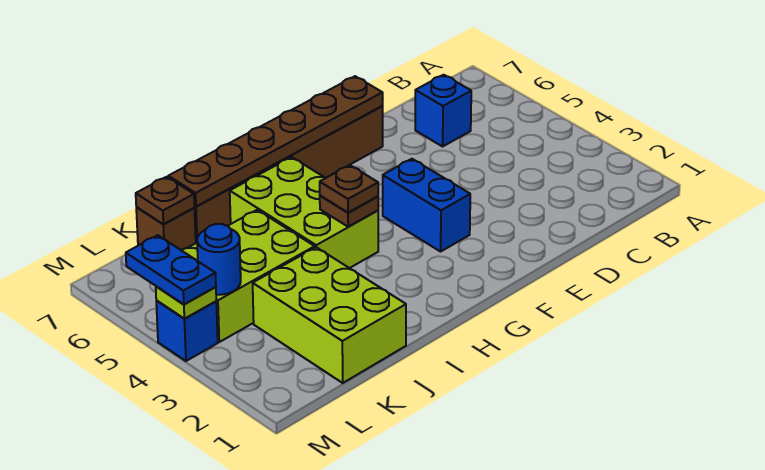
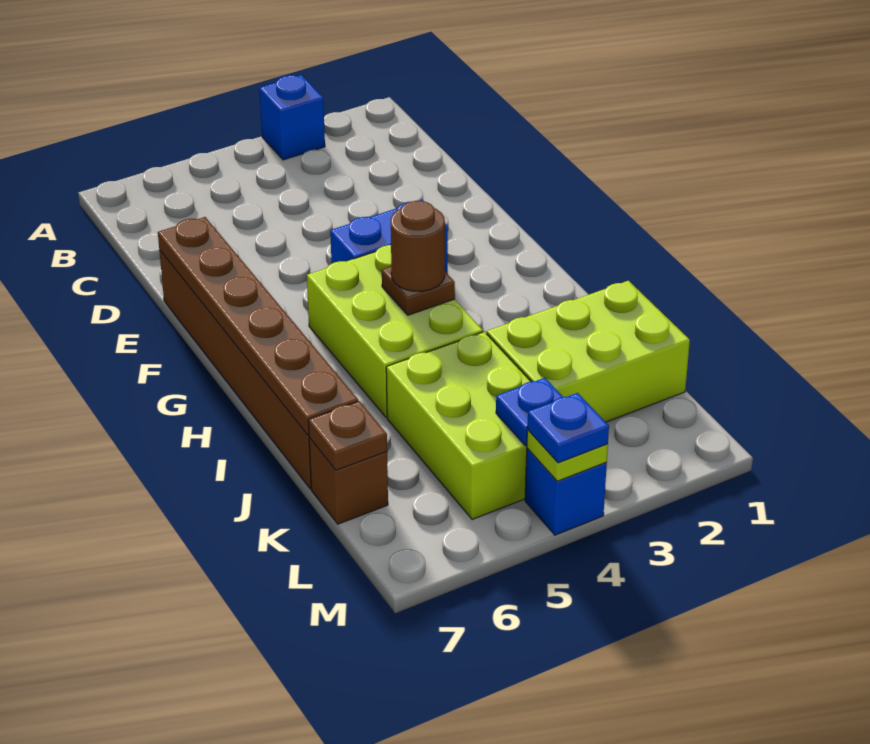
blue 1x1 brick [415,75,471,146] -> blue 1x1 brick moved to [259,75,325,160]
lime 2x3 brick [230,157,378,268] -> lime 2x3 brick turned to [307,245,483,417]
brown 1x1 plate [320,165,378,213] -> brown 1x1 round brick [391,201,445,291]
blue 1x1 round brick [197,224,241,295] -> blue 1x1 plate [496,378,563,446]
blue 1x2 plate [126,235,216,304] -> blue 1x1 plate [527,393,609,463]

